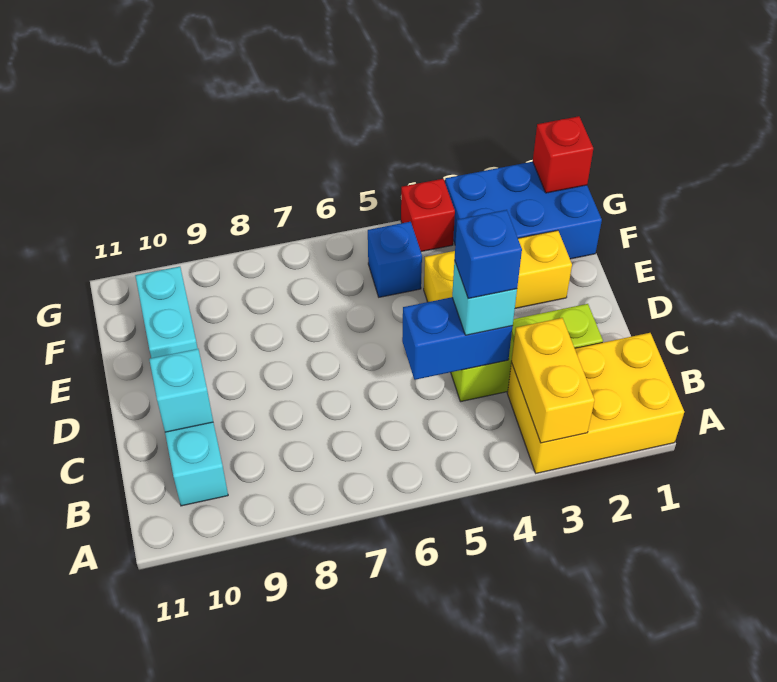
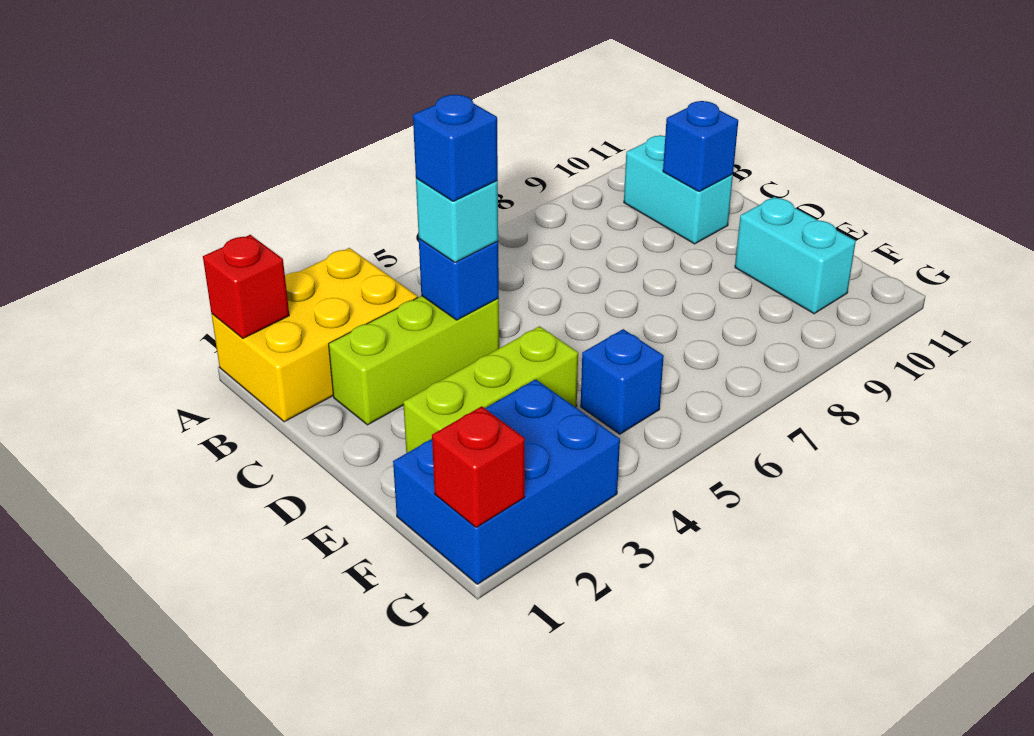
yellow 1x2 brick [511,318,595,443] -> none
blue 1x2 brick [402,297,513,380] -> blue 1x1 brick [419,239,499,320]
cyan 1x1 brick [149,349,213,432] -> blue 1x1 brick [663,101,738,192]
yellow 1x3 brick [424,230,572,308] -> lime 1x3 brick [403,326,578,453]
red 1x1 brick [401,179,455,252] -> red 1x1 brick moved to [203,235,289,338]

